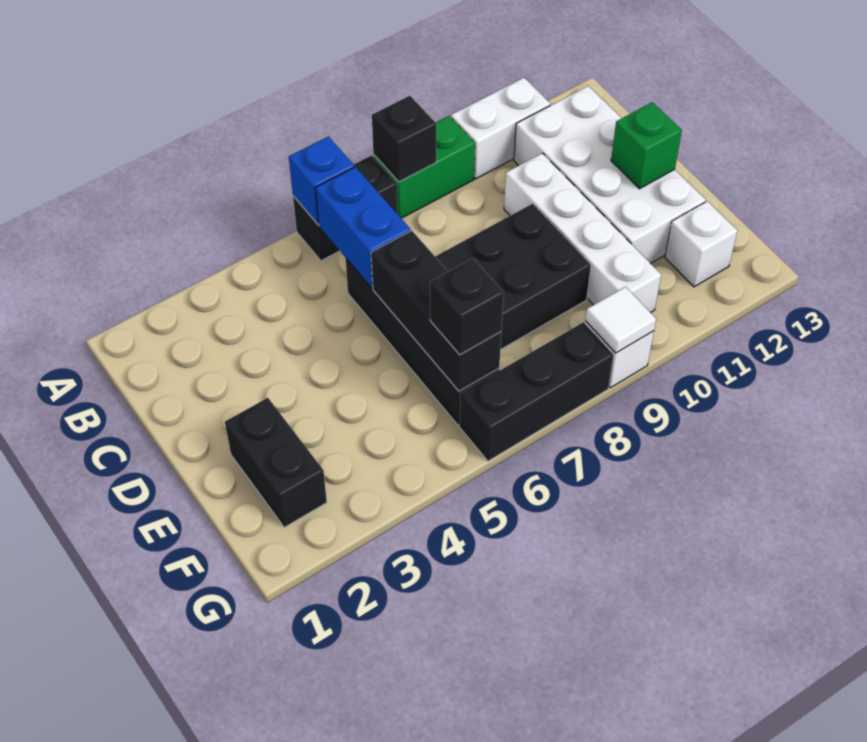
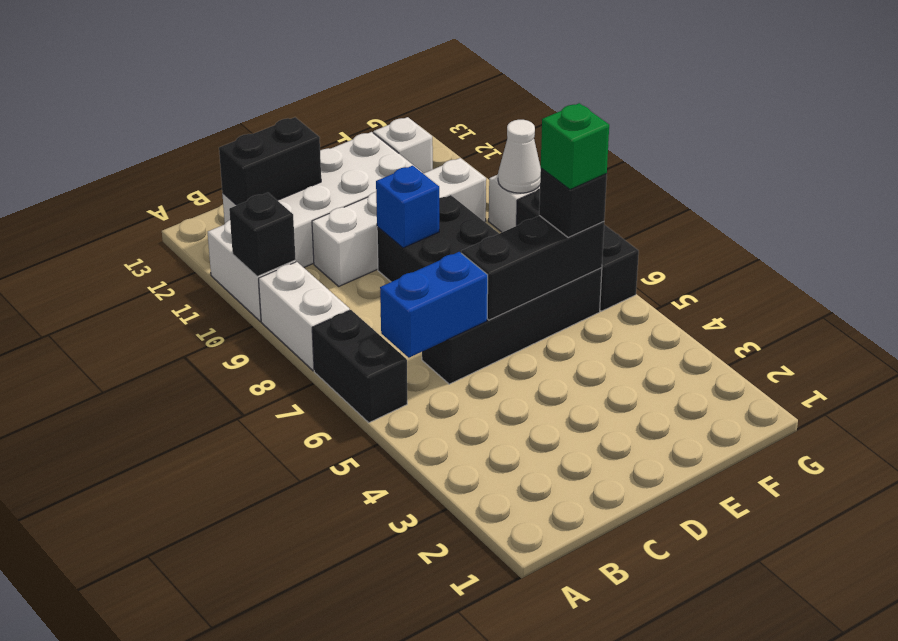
blue 1x1 brick [289,137,354,224] -> blue 1x1 brick moved to [376,166,439,248]
green 1x2 brick [373,116,475,218] -> white 1x2 brick [259,262,350,371]
black 1x1 brick [372,96,436,182] -> black 1x1 brick moved to [229,193,296,276]
green 1x1 brick [611,102,682,189] -> green 1x1 brick moved to [541,103,609,190]
black 1x2 brick [225,398,327,527] -> black 1x2 brick moved to [219,117,321,205]
white 1x1 tile [585,287,656,353] -> white 1x1 cone [498,120,541,193]

